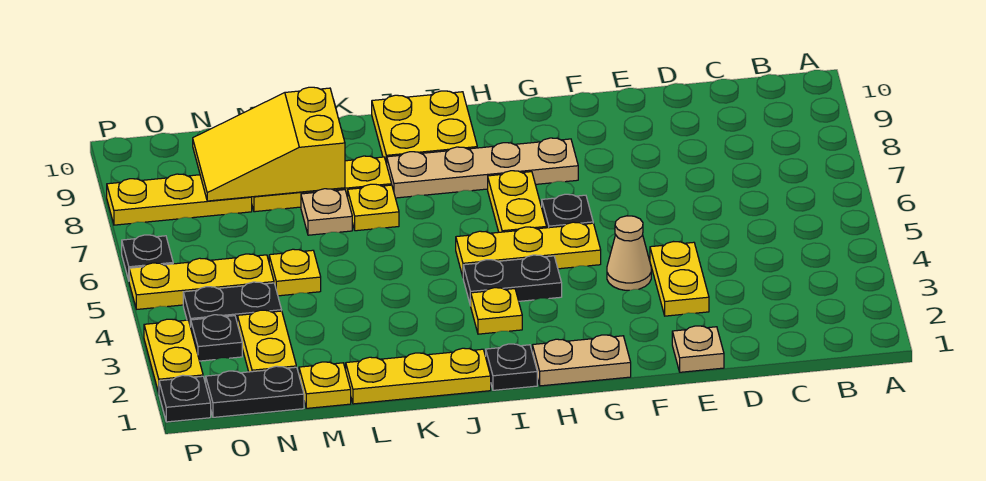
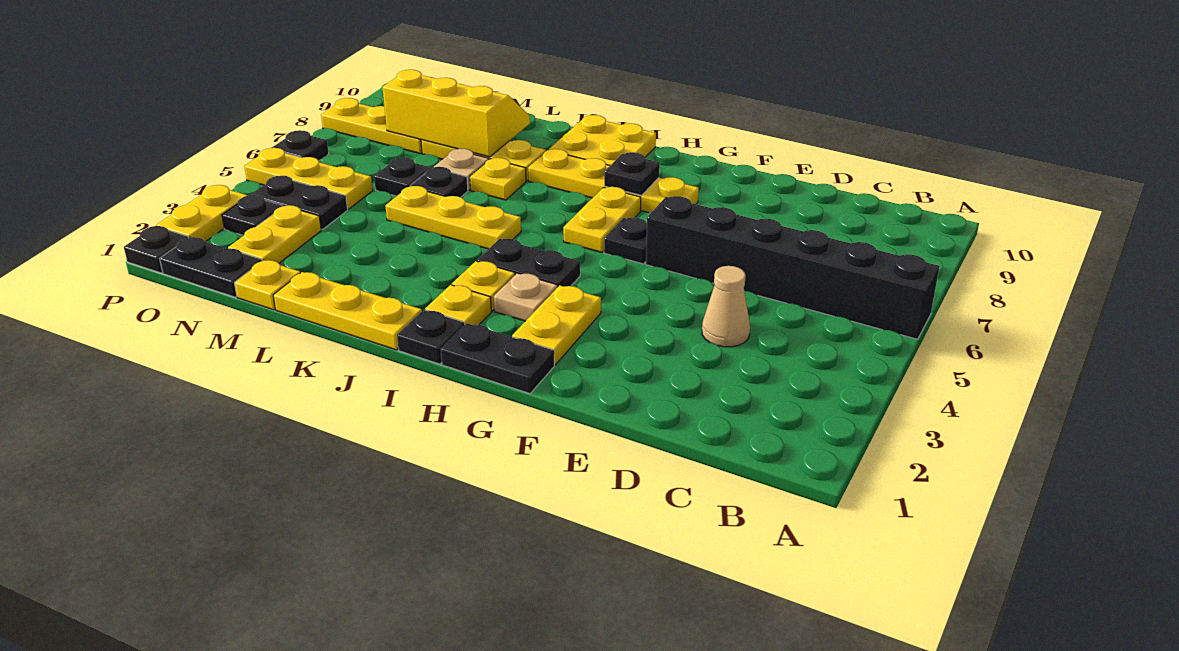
none -> black 1x6 brick [646,196,940,339]
tan 1x1 plate [672,326,724,372] -> tan 1x1 plate moved to [494,273,558,321]
yellow 1x2 plate [650,242,709,316] -> yellow 1x2 plate moved to [512,285,601,365]
tan 1x1 cone [607,216,651,290] -> tan 1x1 cone moved to [702,266,750,347]
tan 1x2 plate [532,335,631,386] -> black 1x2 plate [441,323,554,394]
yellow 1x3 plate [456,222,601,276] -> yellow 1x3 plate moved to [385,186,521,249]
tan 1x4 plate [387,138,578,198] -> yellow 1x4 plate [528,149,699,213]
none -> black 1x1 plate [604,152,660,195]
none -> black 1x1 plate [410,167,468,197]
yellow 2x3 slope [193,87,345,201] -> yellow 2x3 slope turned to [383,70,530,157]
yellow 1x1 plate [269,249,321,296] -> yellow 1x1 plate moved to [425,285,491,325]
none -> black 1x1 plate [374,157,431,196]

